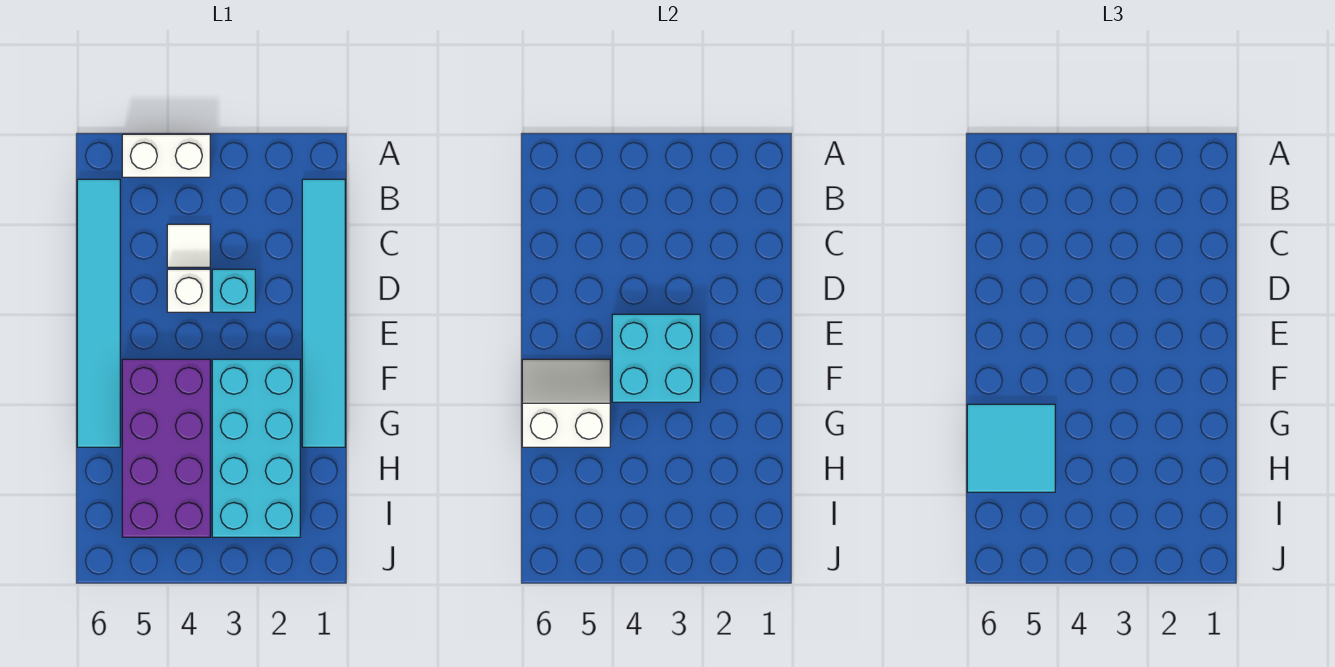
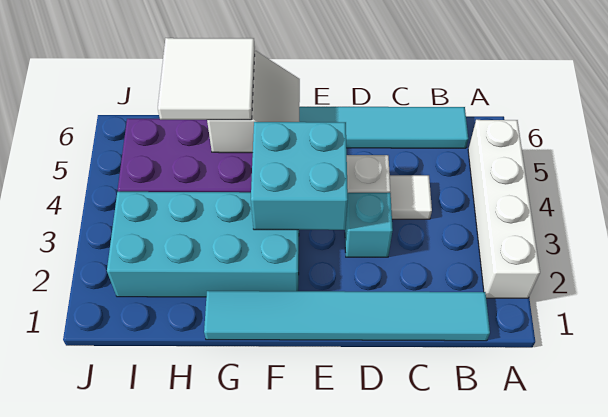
white 1x2 brick [122,134,210,177] -> white 1x4 brick [468,120,540,298]
cyan 2x2 tile [967,404,1055,492] -> white 2x2 tile [158,38,255,120]

